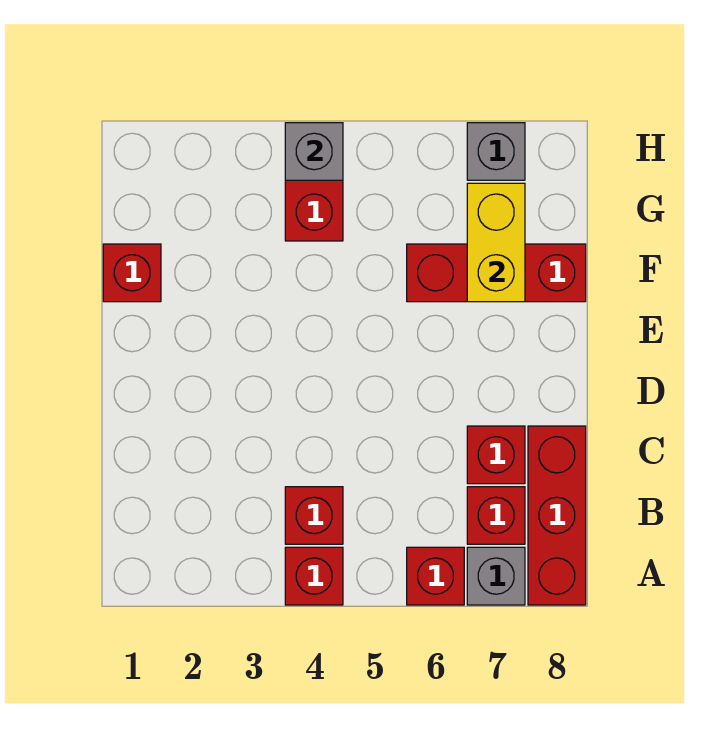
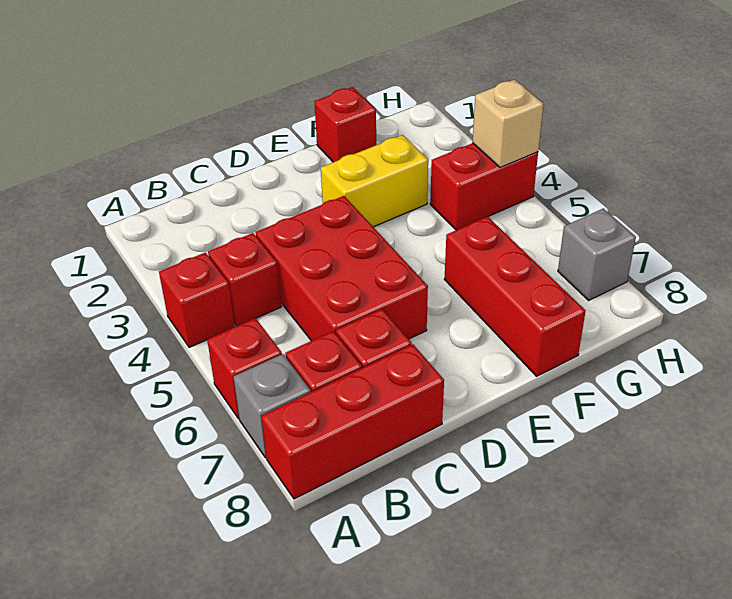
none -> red 2x3 brick [256,196,428,341]
yellow 1x2 brick [467,183,525,302] -> yellow 1x2 brick moved to [321,135,428,227]
grey 1x1 brick [285,123,343,180] -> tan 1x1 brick [473,80,543,167]

